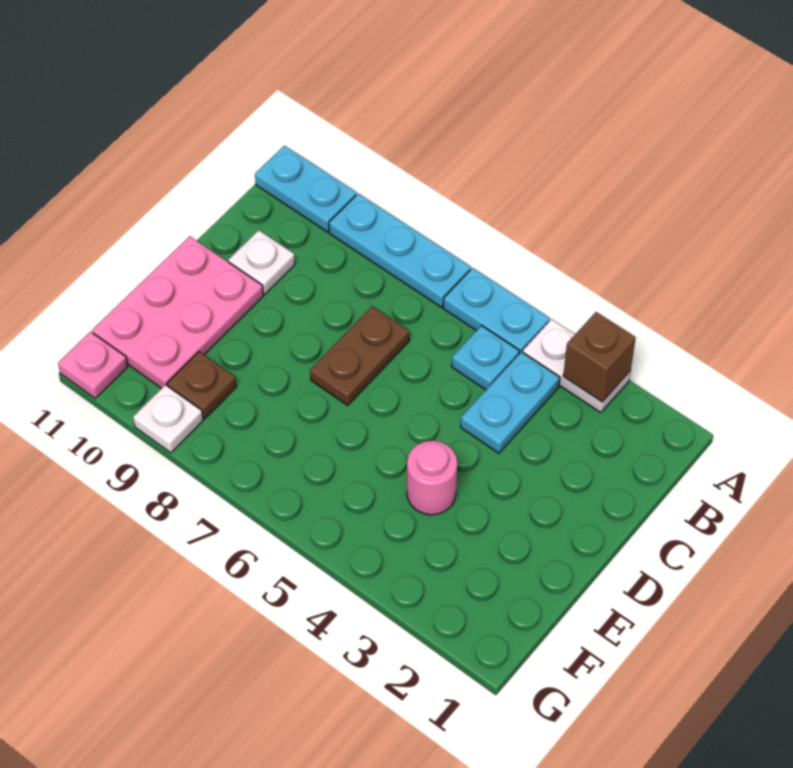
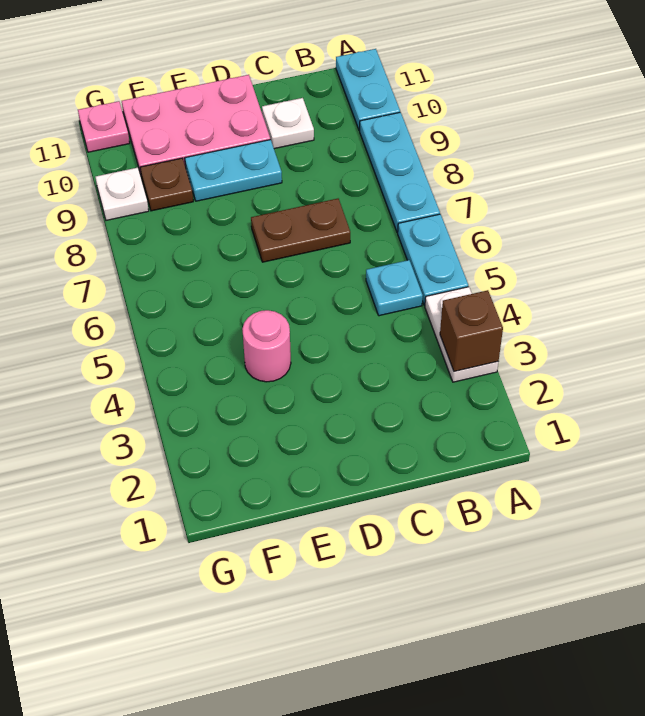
cyan 1x2 plate [461,352,560,453] -> cyan 1x2 plate moved to [185,140,282,201]

